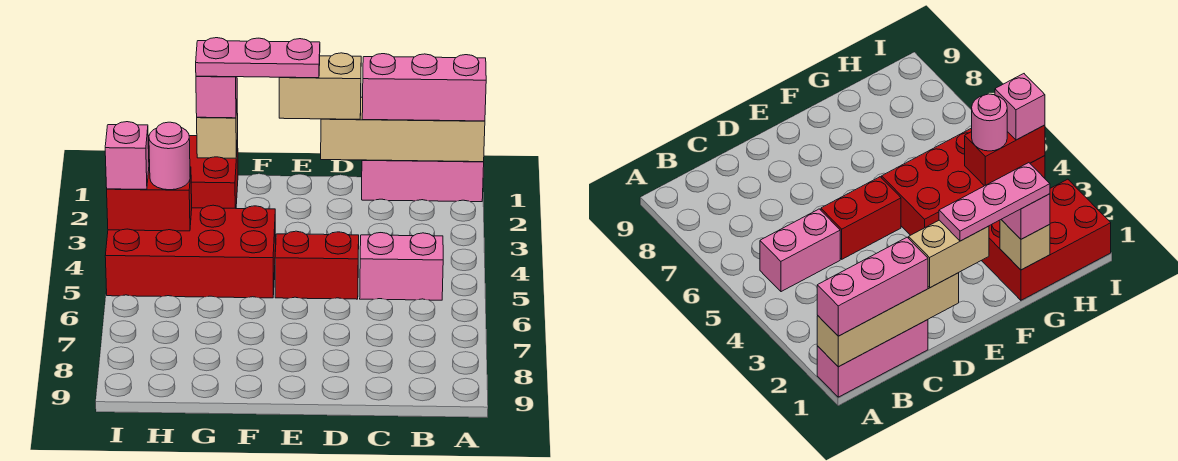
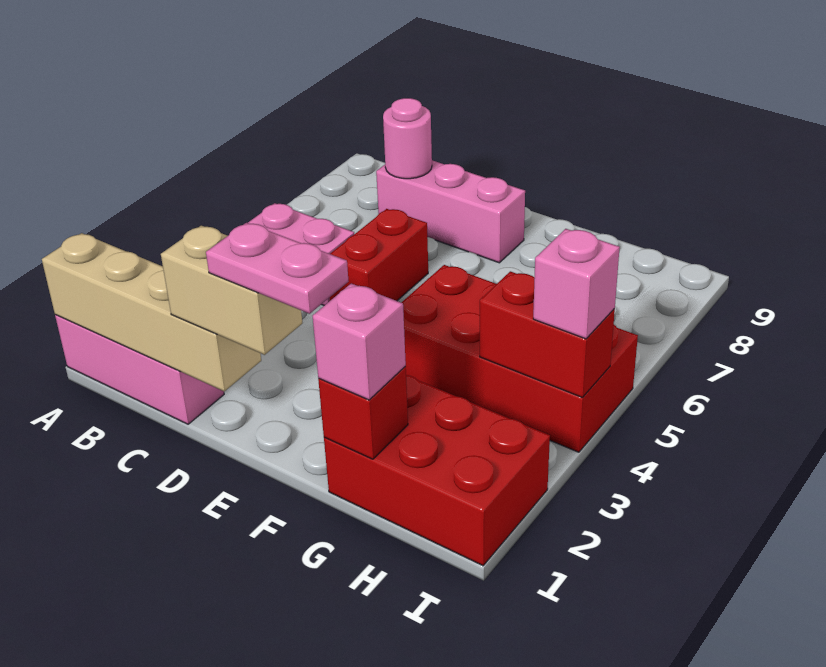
pink 1x3 brick [362,54,486,121] -> pink 1x3 brick moved to [376,160,525,263]
red 1x2 brick [275,231,359,299] -> red 1x2 brick turned to [330,209,428,301]
pink 1x3 plate [196,38,320,78] -> pink 1x2 plate [206,223,349,314]
tan 1x1 brick [197,110,238,158] -> red 1x1 brick [318,367,408,459]
pink 1x1 round brick [149,122,190,190] -> pink 1x1 round brick moved to [383,98,432,179]

